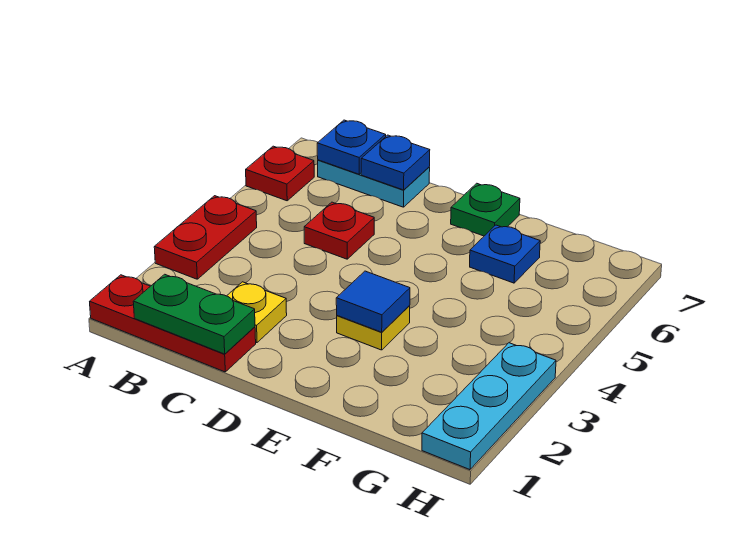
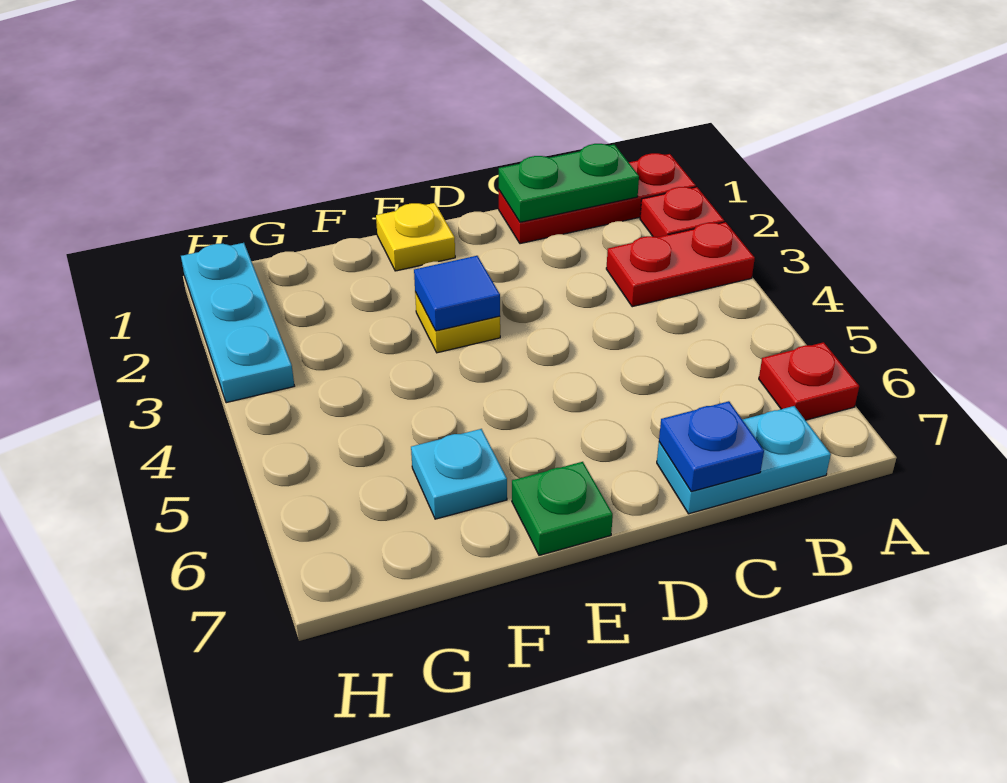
red 1x2 plate [154,196,257,279] -> red 1x2 plate turned to [606,222,755,307]
blue 1x1 plate [317,120,386,174] -> none
yellow 1x1 plate [227,282,287,343] -> yellow 1x1 plate moved to [376,203,455,271]
red 1x1 plate [304,202,374,259] -> red 1x1 plate moved to [640,187,724,237]
blue 1x1 plate [470,225,540,283] -> cyan 1x1 plate [411,429,507,519]

